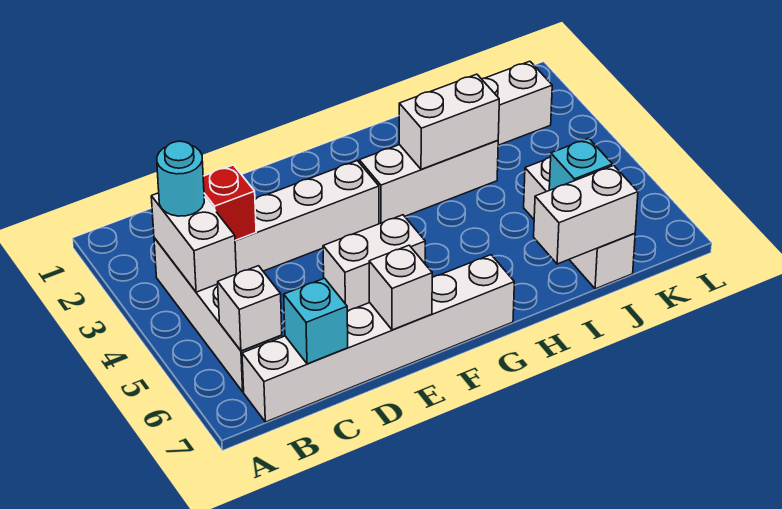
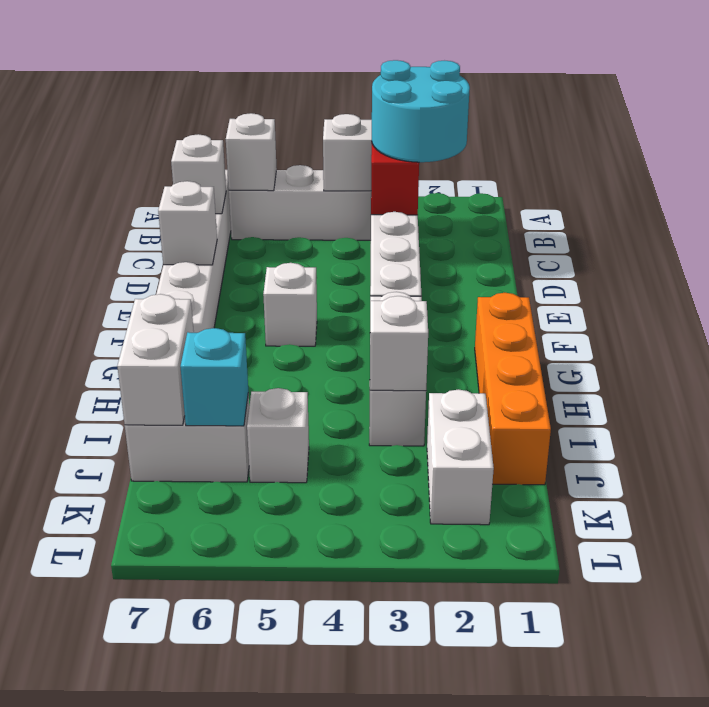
cyan 1x1 round brick [157,141,204,216] -> cyan 2x2 round brick [372,60,470,162]
cyan 1x1 brick [284,278,348,364] -> white 1x1 brick [171,134,226,214]
white 1x2 brick [323,215,425,311] -> white 1x1 brick [263,263,317,346]
none -> orange 1x4 brick [475,293,551,485]
white 1x2 brick [399,74,499,170] -> white 1x1 brick [370,296,428,391]

